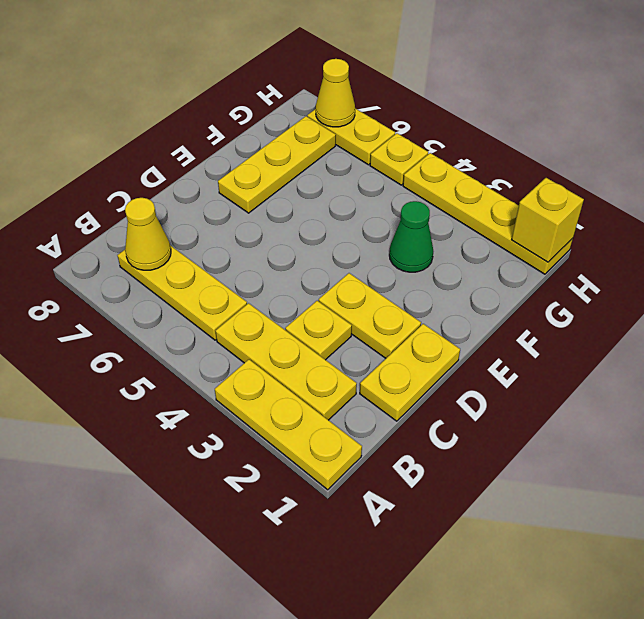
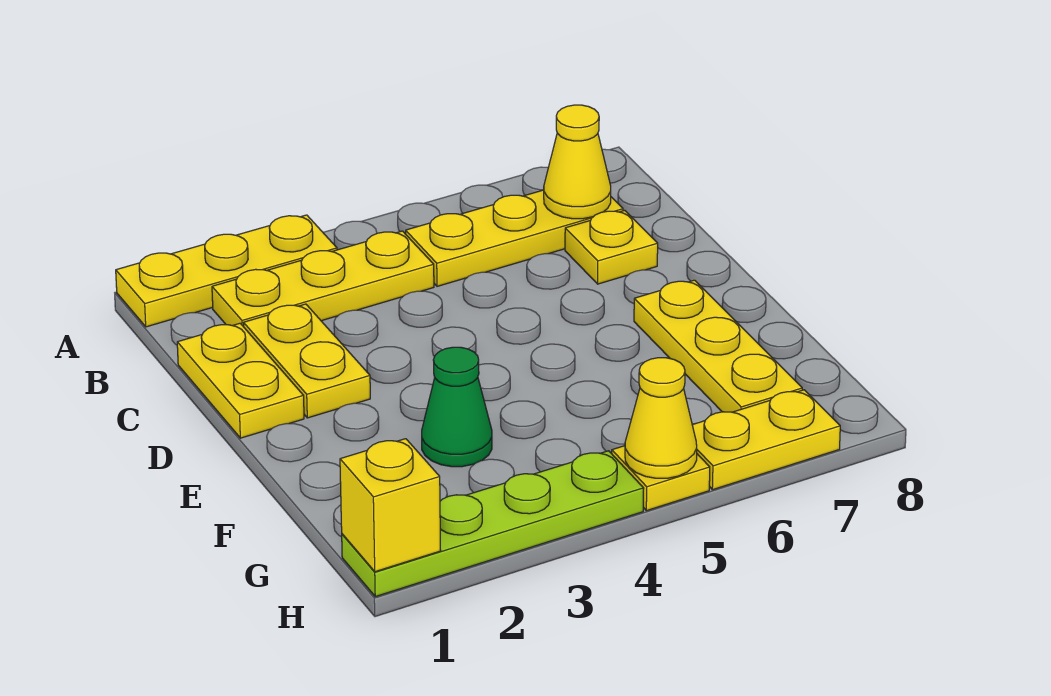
yellow 1x1 plate [285,301,352,360] -> yellow 1x1 plate moved to [565,210,658,284]
yellow 1x2 plate [319,273,421,358] -> yellow 1x2 plate turned to [244,304,370,418]
yellow 1x4 plate [403,153,573,274] -> lime 1x4 plate [342,451,644,597]
yellow 1x1 cone [316,59,355,127] -> yellow 1x1 cone moved to [625,358,697,478]

